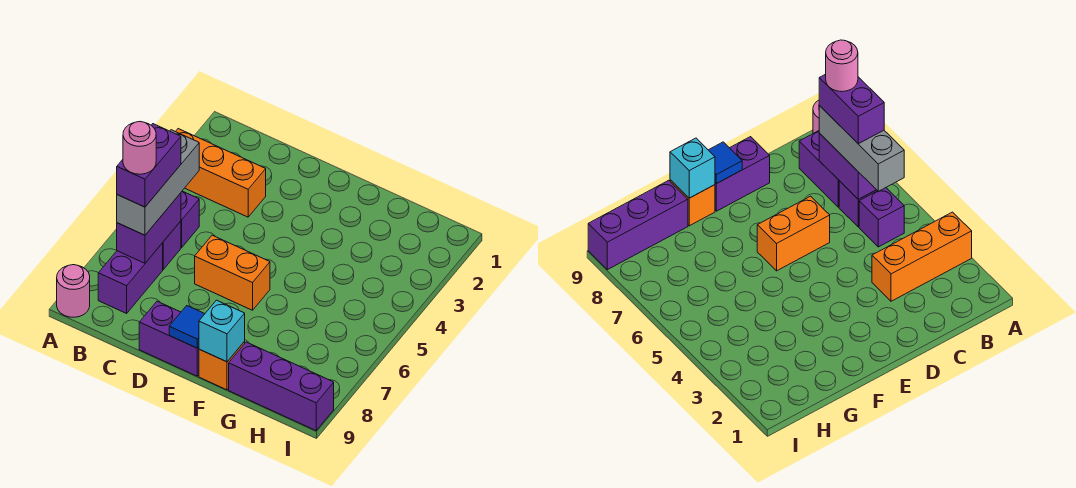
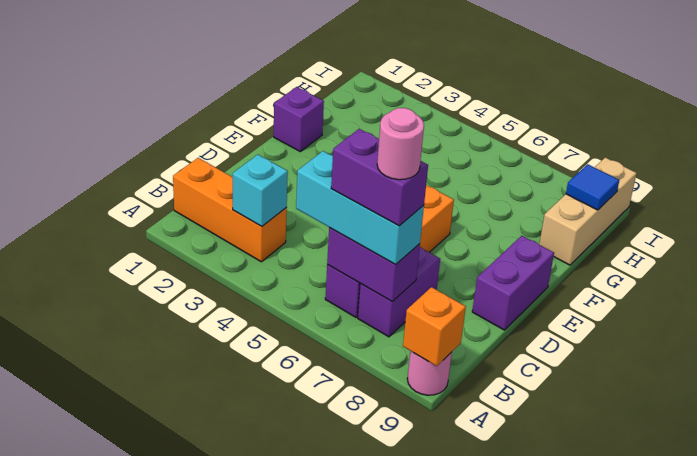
orange 1x3 brick [175,129,266,217] -> orange 1x3 brick turned to [173,158,287,262]
purple 1x1 brick [181,191,199,247] -> purple 1x1 brick moved to [274,87,324,152]
grey 1x3 brick [117,130,199,235] -> cyan 1x3 brick [296,151,424,265]
purple 1x2 brick [98,243,163,313] -> purple 1x2 brick turned to [358,247,440,337]
blue 1x1 tile [169,306,205,348] -> blue 1x1 tile moved to [566,164,619,210]
orange 1x1 brick [199,342,245,390] -> orange 1x1 brick moved to [403,287,466,366]
cyan 1x1 brick [199,300,245,362] -> cyan 1x1 brick moved to [232,155,288,226]
purple 1x3 brick [229,342,334,431] -> tan 1x3 brick [539,157,637,265]

